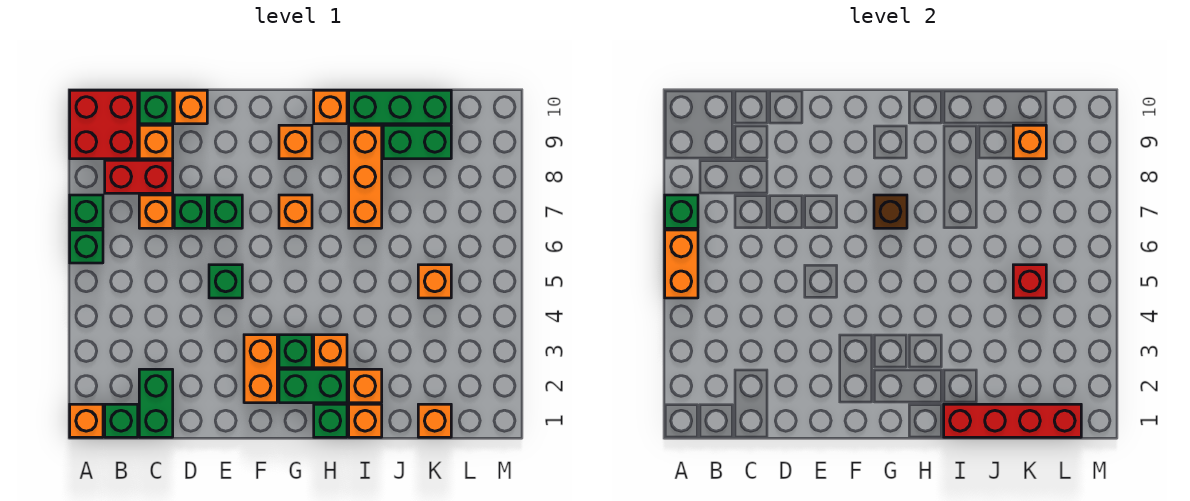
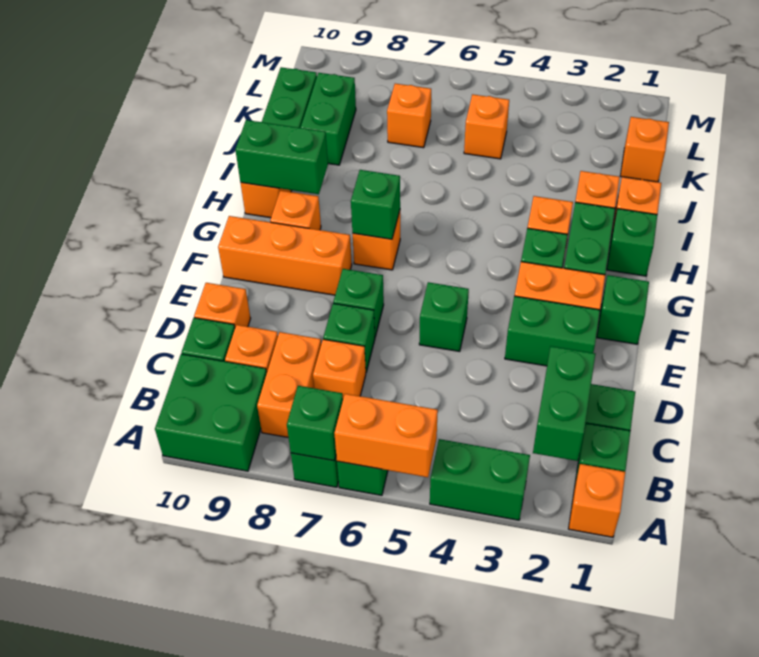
none -> green 1x2 brick [430,439,530,520]
red 2x2 brick [70,90,138,159] -> green 2x2 brick [155,354,267,471]
none -> green 1x2 brick [533,346,595,461]
red 1x2 brick [105,160,173,193] -> orange 1x2 brick [257,332,321,437]
none -> green 1x2 brick [505,296,600,366]
none -> green 1x1 brick [597,275,649,344]
brown 1x1 brick [874,195,907,228] -> green 1x1 brick [351,170,400,239]
none -> green 1x2 brick [235,120,328,194]
red 1x4 brick [944,404,1081,437] -> none
orange 1x3 brick [349,125,382,228] -> orange 1x3 brick moved to [218,216,352,295]
red 1x1 brick [1013,265,1046,298] -> none
orange 1x1 brick [1013,125,1046,159] -> orange 1x1 brick moved to [387,84,431,148]

